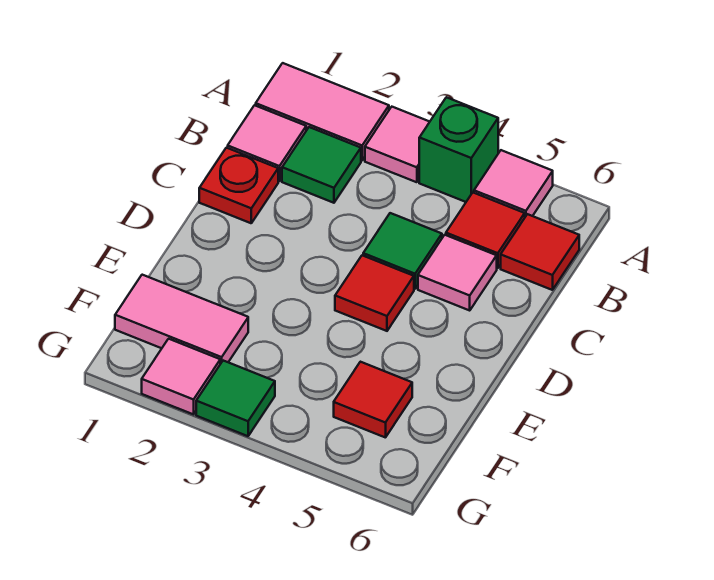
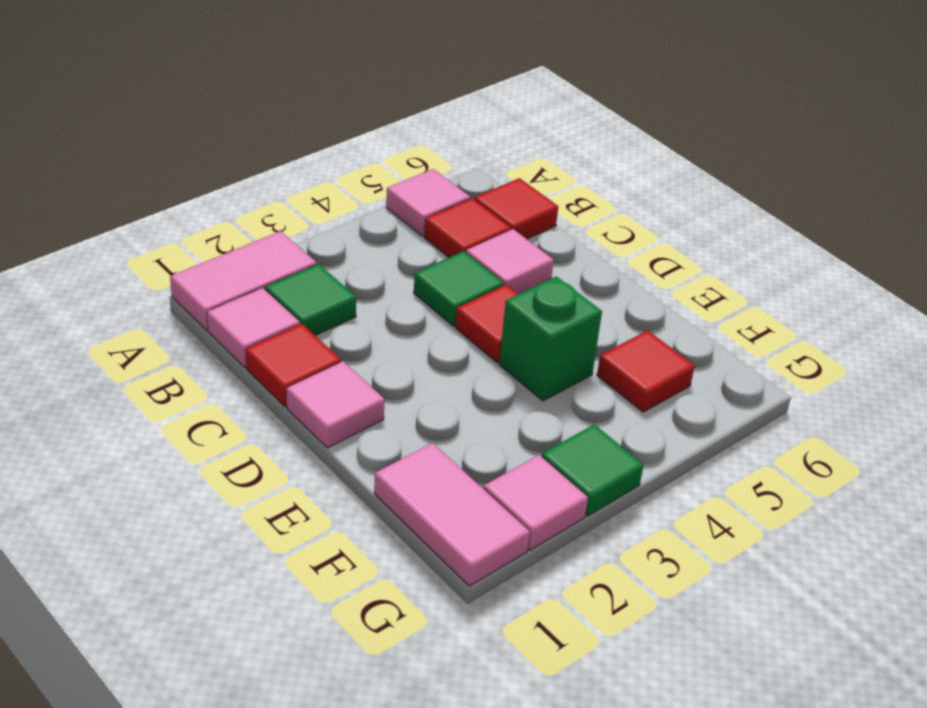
pink 1x1 tile [365,107,429,182] -> pink 1x1 tile moved to [287,362,385,448]
green 1x1 brick [419,97,498,202] -> green 1x1 brick moved to [499,276,602,401]
red 1x1 plate [199,148,278,223] -> red 1x1 tile [246,324,341,407]
pink 1x2 tile [115,275,248,364] -> pink 1x2 tile turned to [374,443,530,586]

